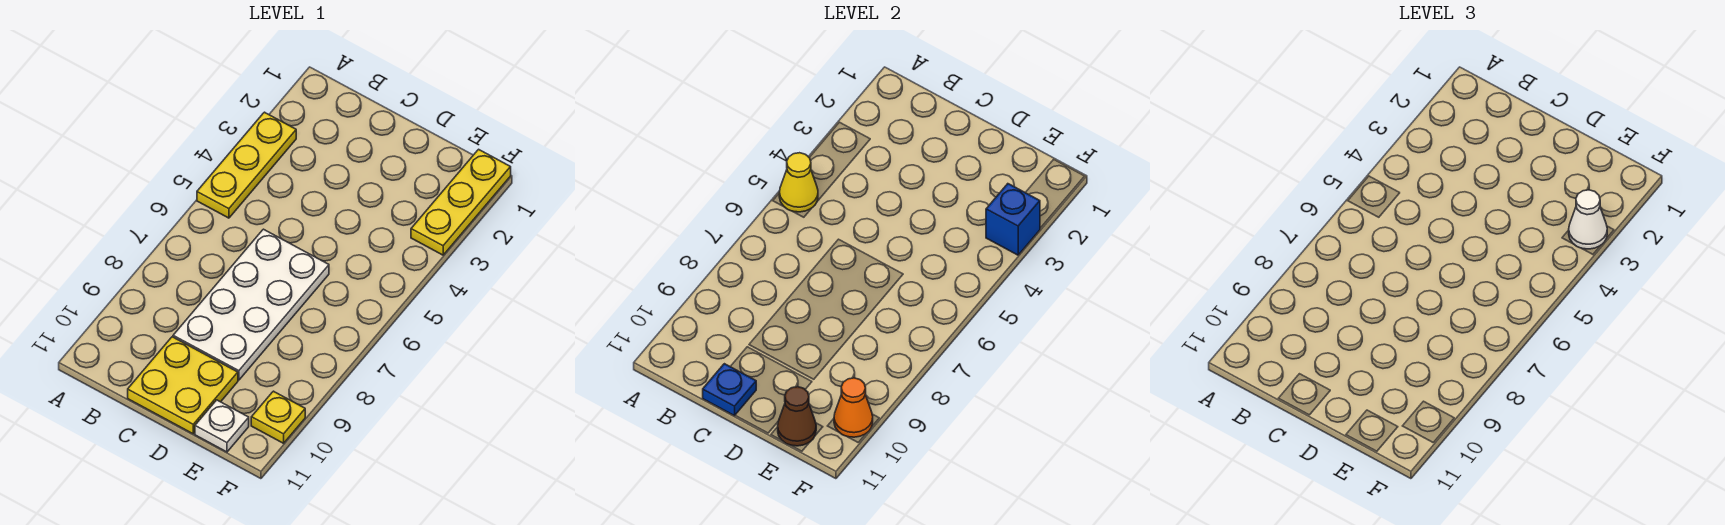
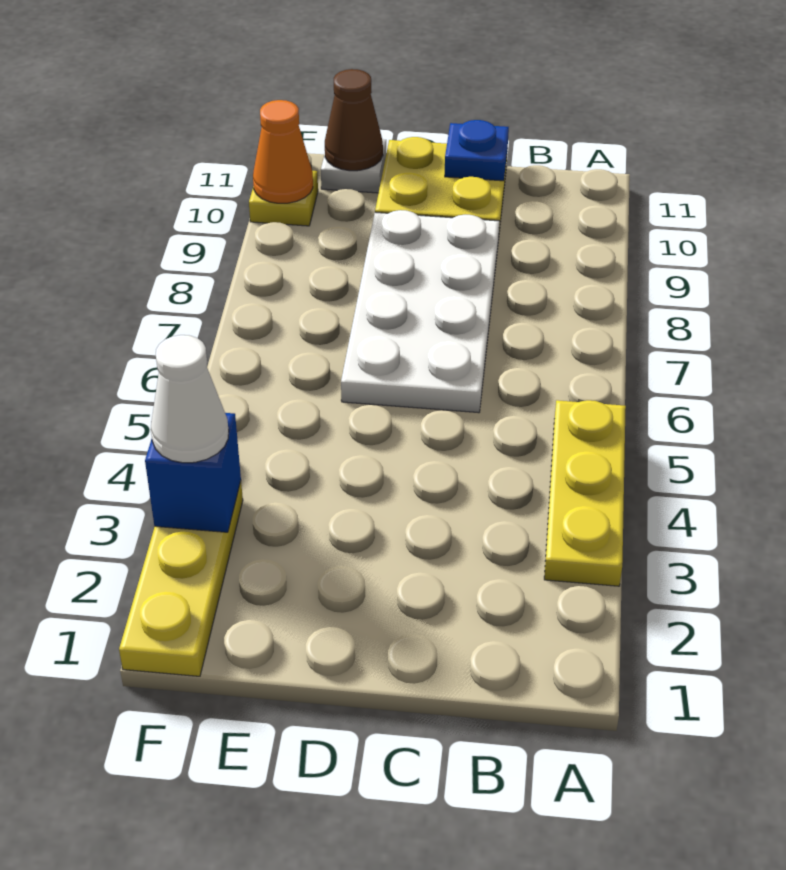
yellow 1x1 cone [779,153,818,212] -> none

